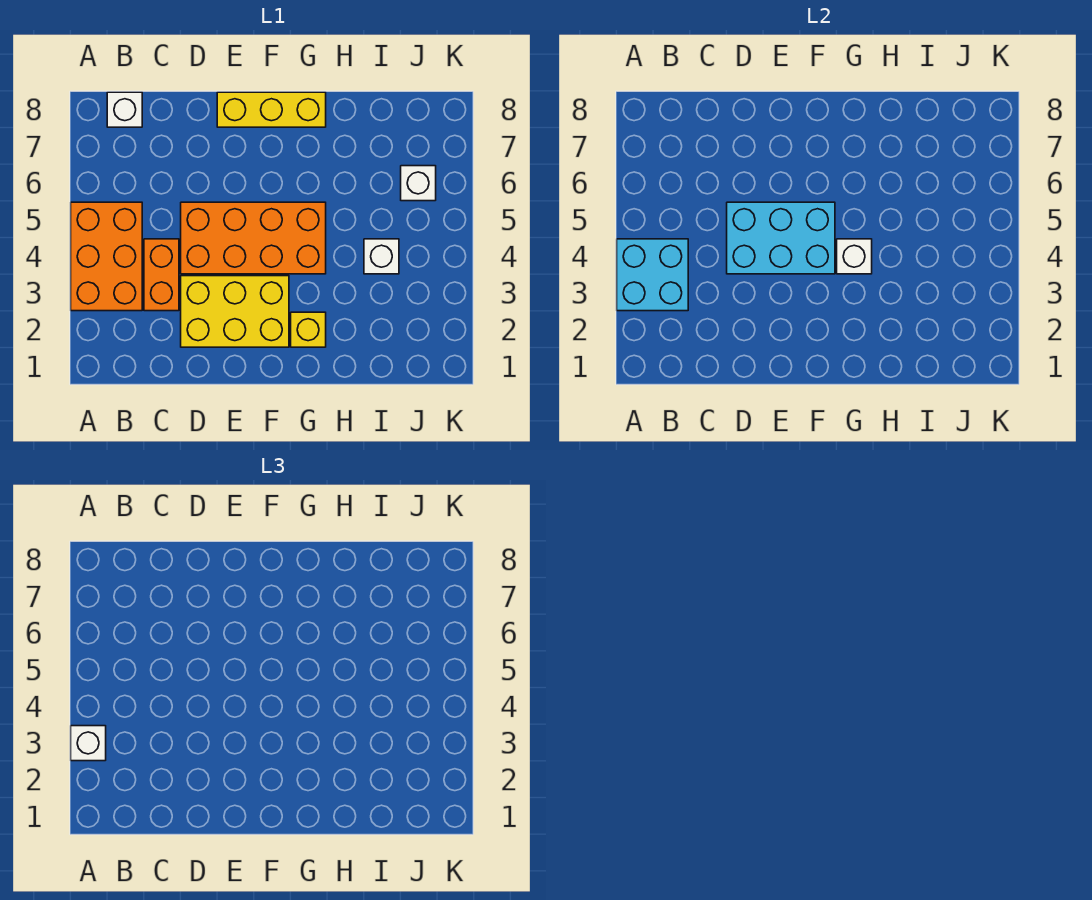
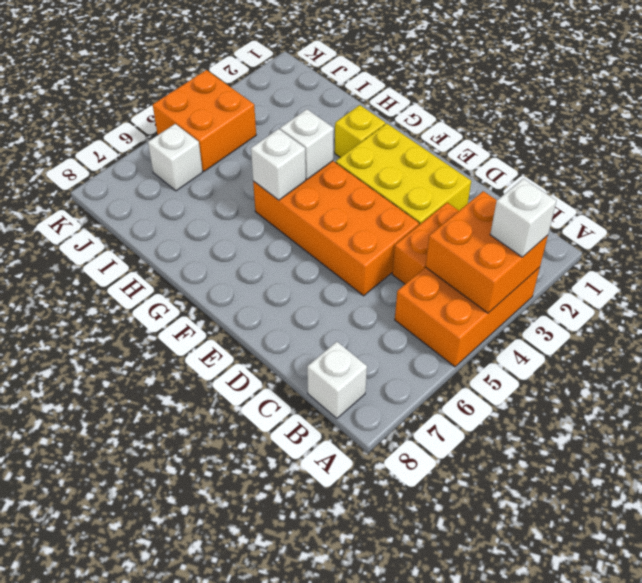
cyan 2x2 brick [617,239,688,311] -> orange 2x2 brick [425,191,548,313]
cyan 2x3 brick [727,202,835,274] -> none
yellow 1x3 brick [217,92,326,127] -> none
white 1x1 brick [364,239,399,274] -> white 1x1 brick moved to [251,129,306,200]
none -> orange 2x2 brick [153,70,256,171]

